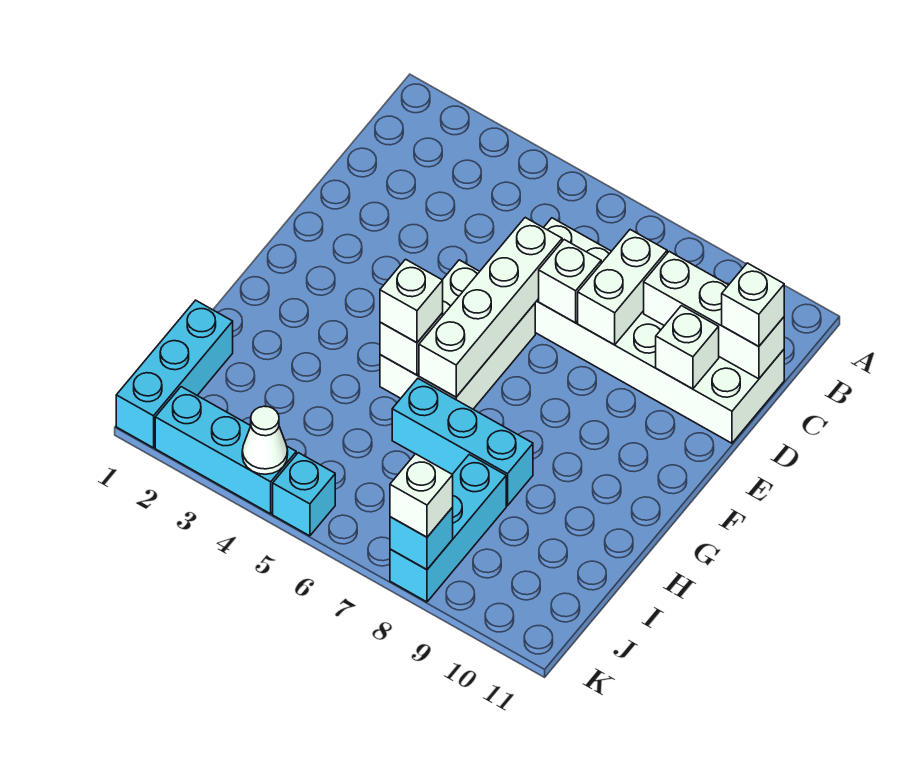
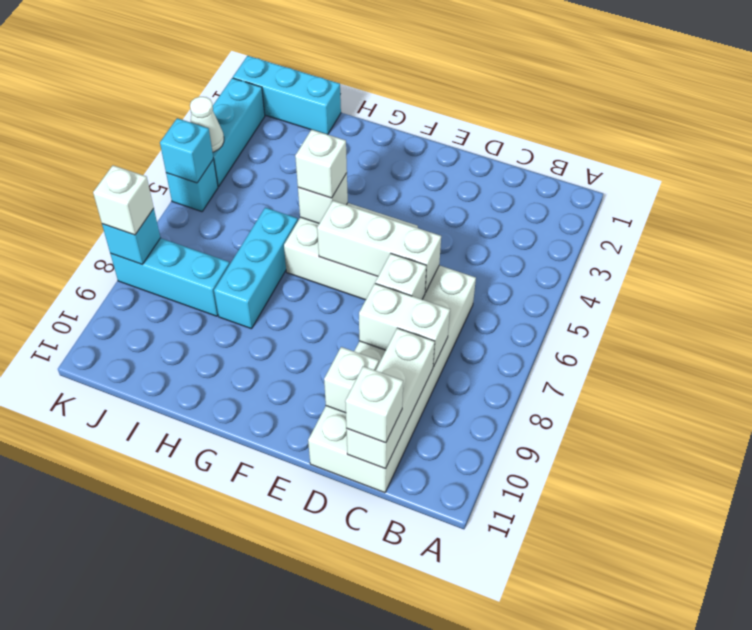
white 1x4 brick [419,218,562,397] -> white 1x3 brick [317,201,441,292]
none -> cyan 1x1 brick [160,118,213,183]

